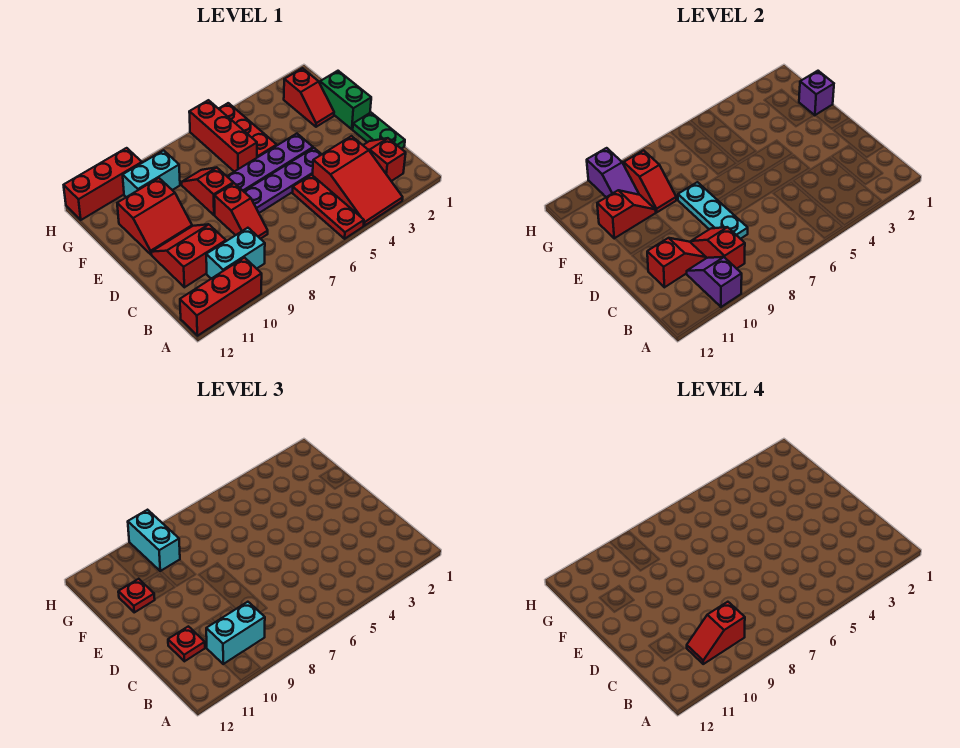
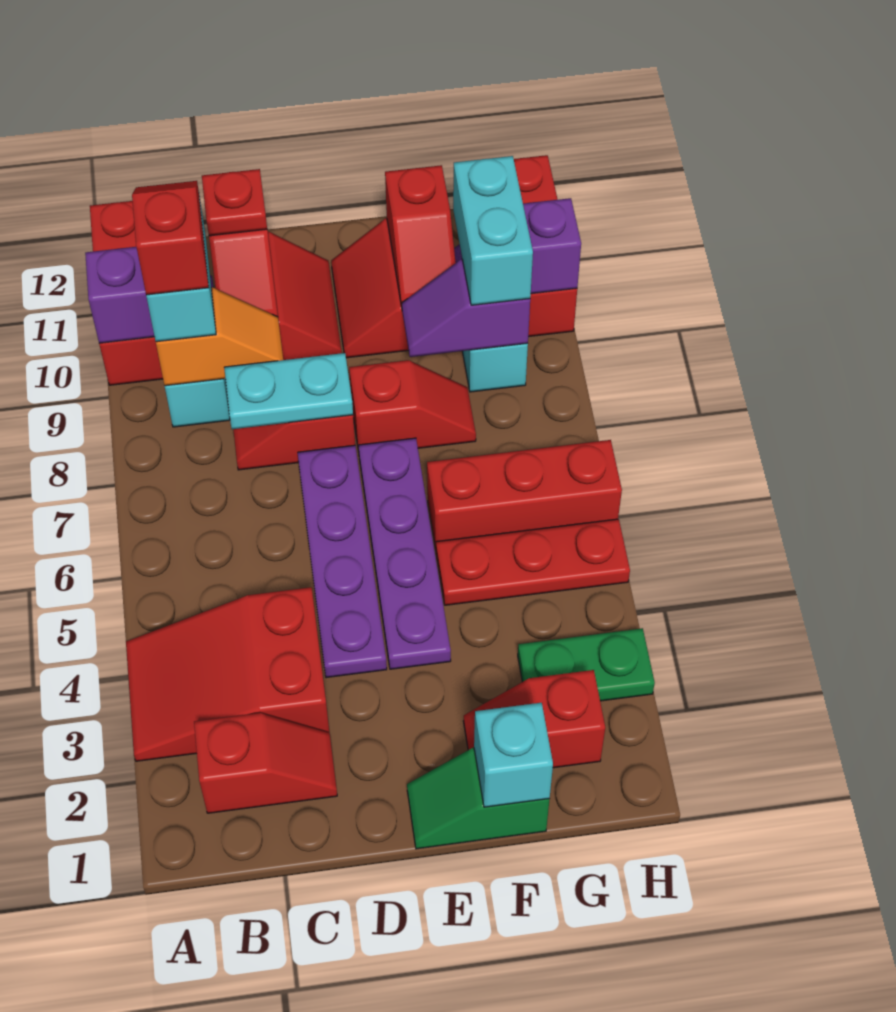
red 1x3 plate [293,175,364,239] -> none
red 1x2 slope [691,227,745,269] -> orange 1x2 slope [156,287,283,386]
green 1x2 plate [353,113,405,149] -> green 1x2 plate moved to [518,628,655,701]
cyan 1x3 plate [678,182,748,239] -> cyan 1x2 plate [224,353,353,429]
green 1x2 brick [320,71,371,129] -> green 1x2 slope [407,748,549,849]
purple 1x1 brick [799,71,834,115] -> cyan 1x1 brick [474,703,553,807]
red 1x2 slope [624,150,676,212] -> purple 1x2 slope [402,259,530,357]
red 1x1 plate [118,579,155,612] -> none
cyan 1x2 brick [128,510,180,571] -> cyan 1x2 brick turned to [453,156,533,305]

